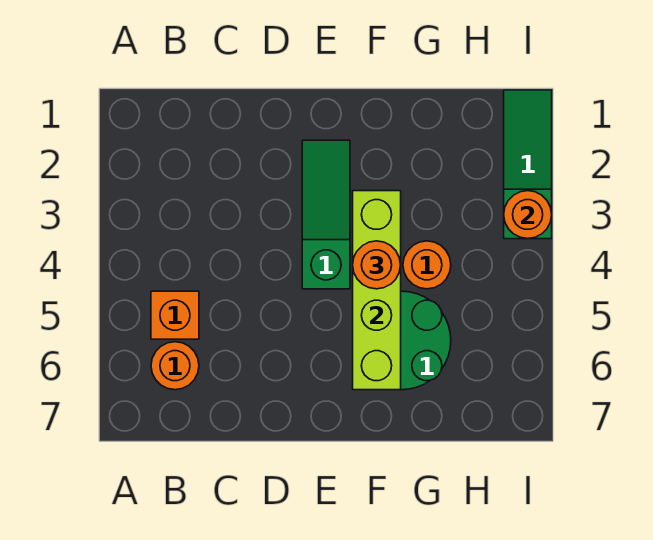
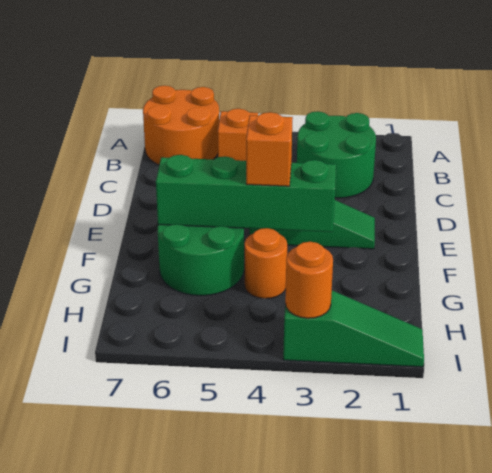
none -> green 2x2 round brick [297,111,376,198]
orange 1x1 round brick [151,342,199,390] -> orange 2x2 round brick [143,86,219,165]
lime 1x4 brick [353,191,401,390] -> green 1x4 brick [156,155,336,232]
orange 1x1 round brick [353,241,401,289] -> orange 1x1 brick [246,112,293,186]

